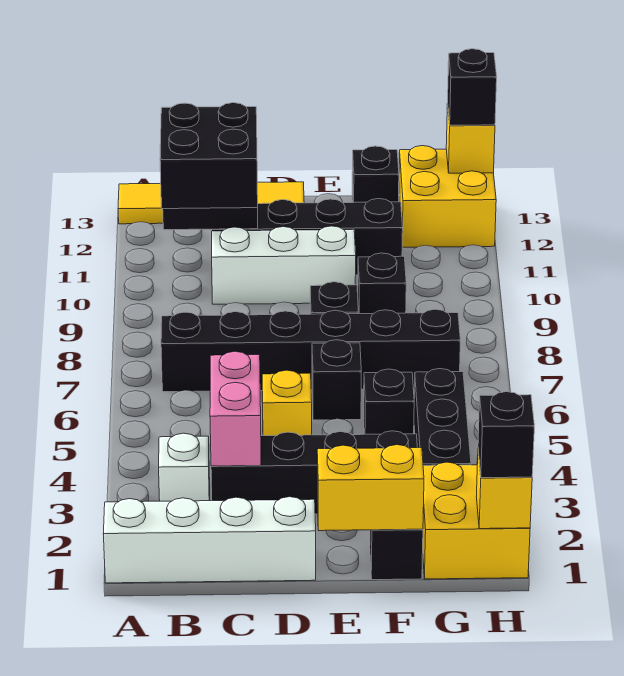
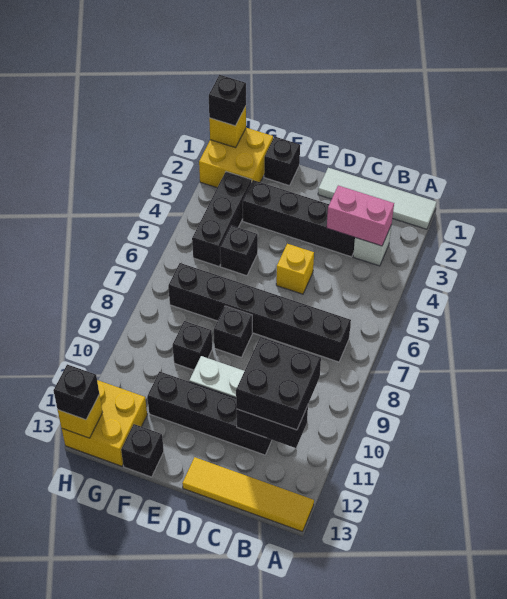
white 1x4 brick [103,497,316,583] -> white 1x4 tile [318,168,437,229]
pink 1x2 brick [210,351,261,466] -> pink 1x2 brick turned to [327,186,394,246]
yellow 1x2 brick [317,445,424,531] -> none
black 1x1 brick [312,340,361,420] -> none

